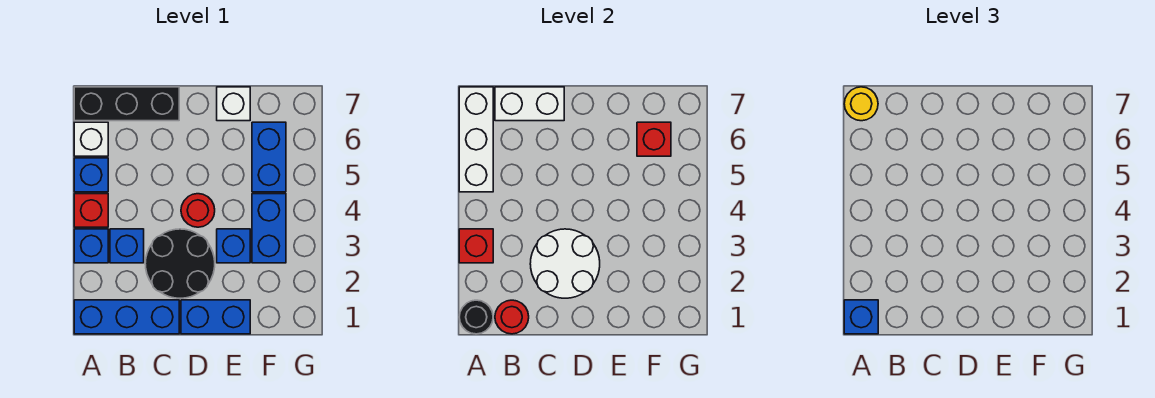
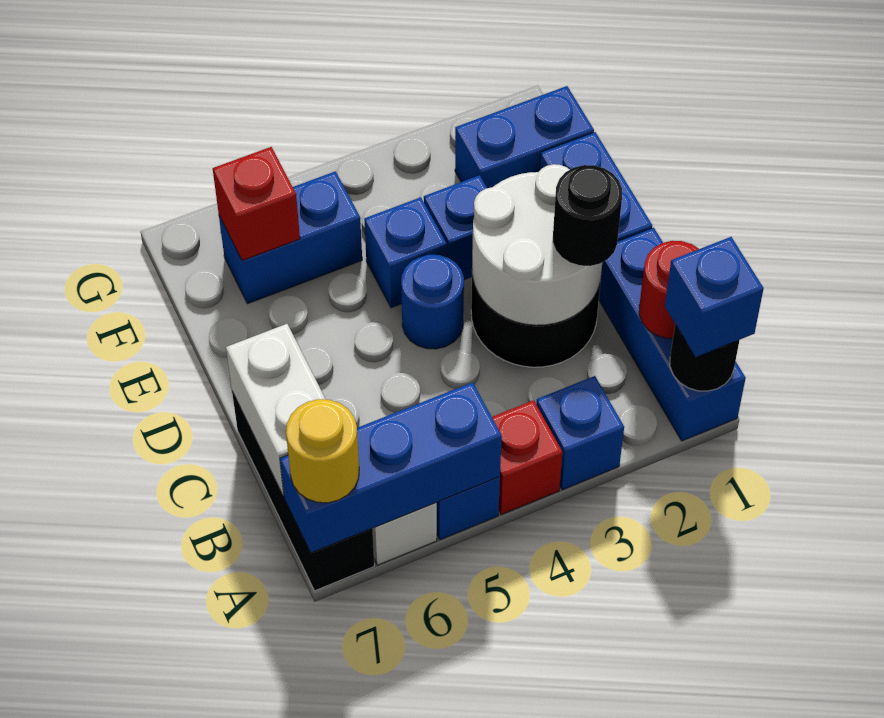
red 1x1 brick [459,229,493,263] -> none
white 1x3 brick [459,87,493,192] -> blue 1x3 brick [280,382,502,553]
blue 1x1 brick [110,229,144,263] -> blue 1x1 brick moved to [364,197,447,308]
none -> black 1x1 round brick [553,165,622,266]
red 1x1 round brick [181,194,215,227] -> blue 1x1 round brick [401,255,464,349]
white 1x1 brick [217,87,250,121] -> none
blue 1x2 brick [252,194,286,263] -> blue 1x2 brick moved to [455,86,594,188]

